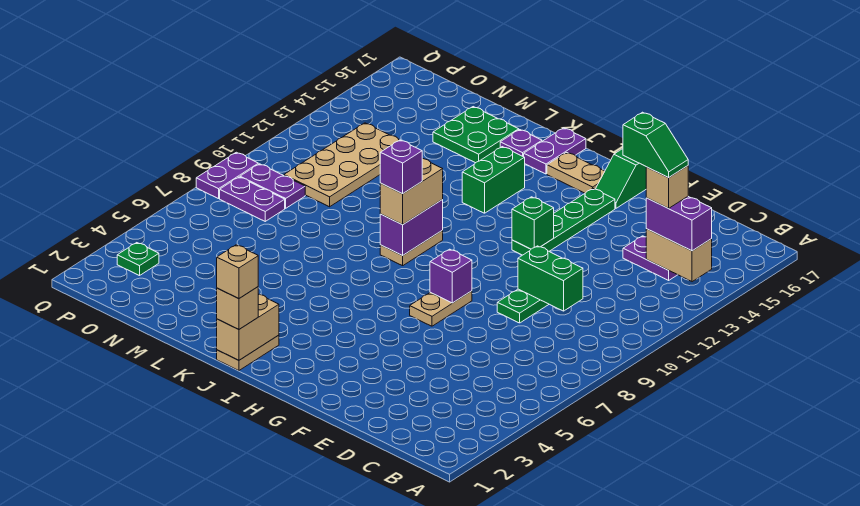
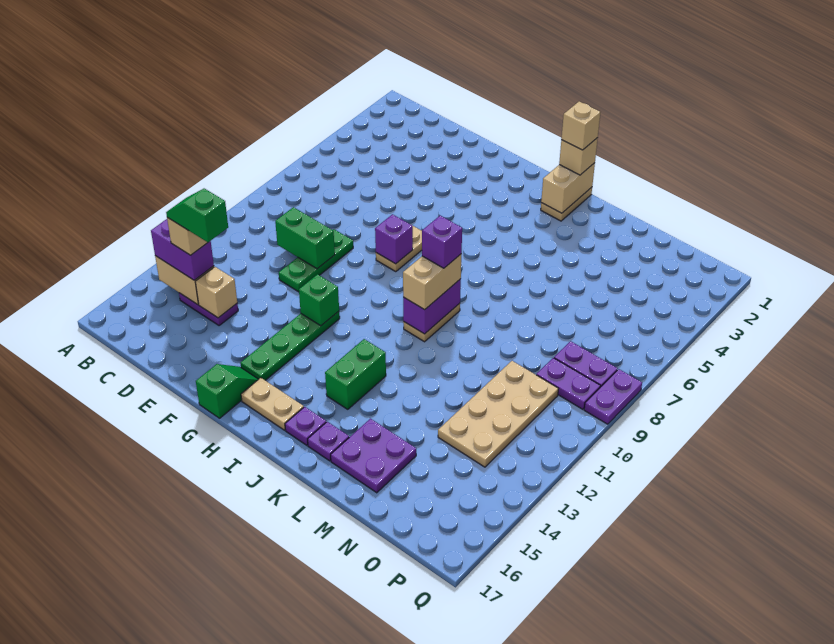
none -> tan 1x1 brick [195,267,237,318]
purple 1x2 plate [524,128,586,174] -> purple 1x1 plate [285,407,326,445]
green 2x2 plate [433,107,519,163] -> purple 2x2 plate [331,419,416,493]
green 1x1 plate [117,243,159,276] -> none

